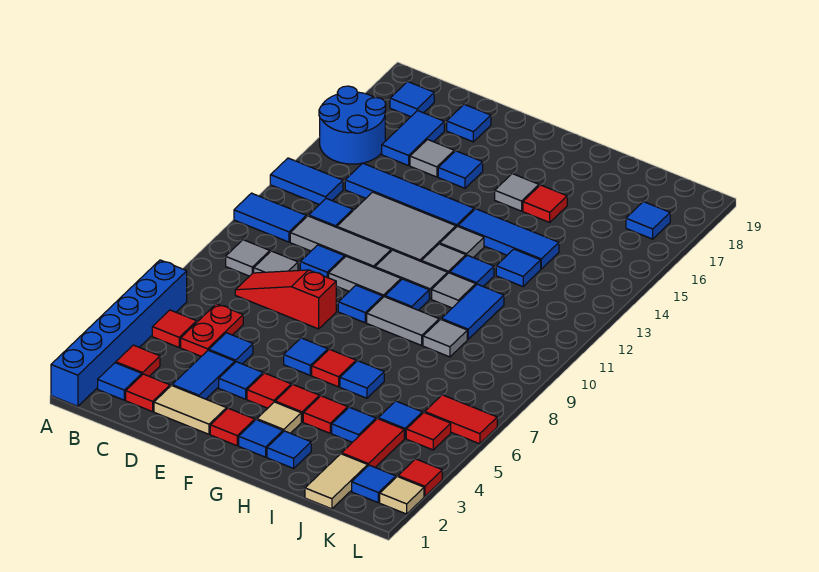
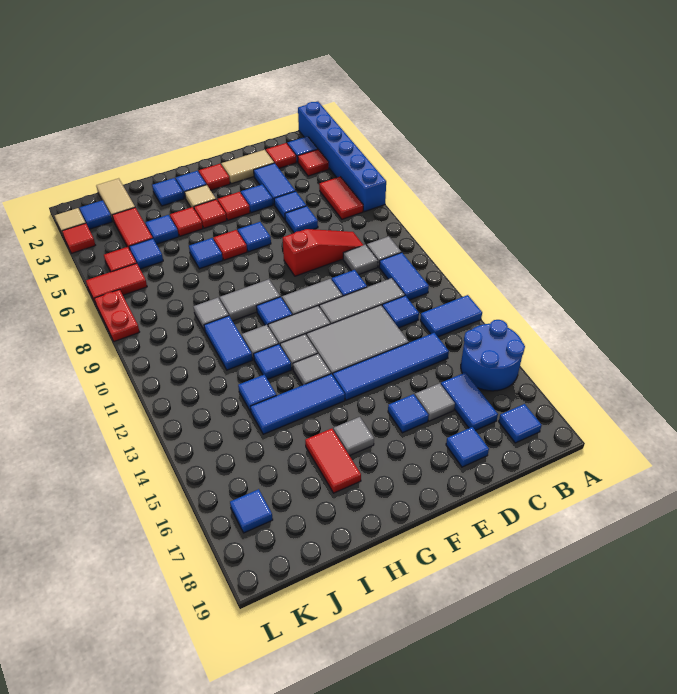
blue 1x2 tile [234,193,306,242] -> blue 1x2 tile turned to [379,252,429,300]
red 1x1 tile [152,310,197,347] -> red 1x2 tile [319,177,363,219]
red 1x2 plate [181,304,243,356] -> red 1x2 plate moved to [94,289,139,342]
blue 1x1 tile [338,285,383,323] -> blue 1x1 tile moved to [285,206,318,233]
red 1x1 tile [523,185,567,222] -> red 1x2 tile [305,429,361,493]

